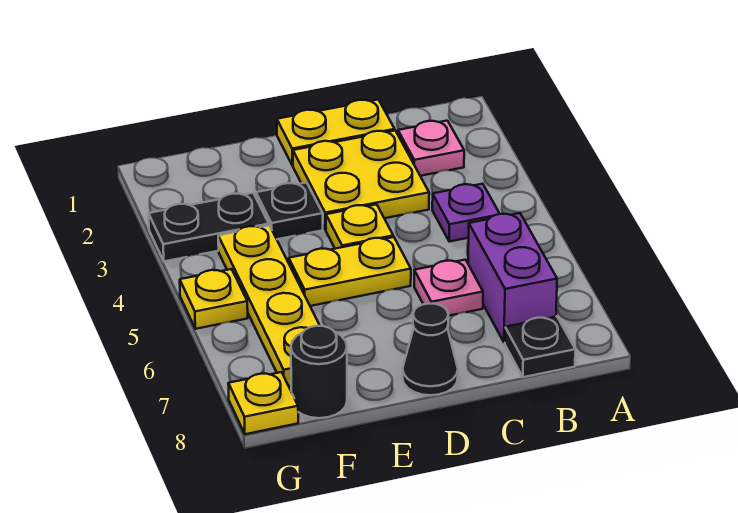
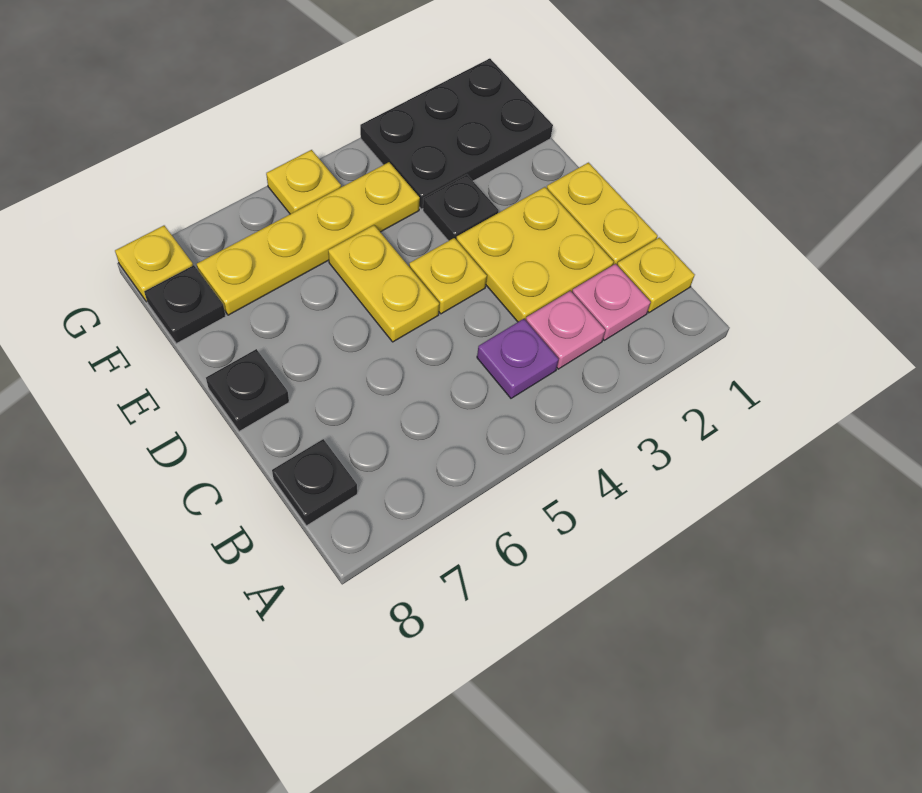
none -> yellow 1x1 plate [617,238,695,313]
purple 1x2 brick [468,213,557,342] -> none
pink 1x1 plate [414,260,483,316] -> pink 1x1 plate moved to [526,291,605,369]
black 1x1 cone [403,304,458,395] -> black 1x1 plate [206,349,289,432]
black 1x2 plate [149,193,269,261] -> black 2x3 plate [360,58,553,209]
black 1x1 round brick [291,326,347,418] -> black 1x1 plate [144,265,226,344]

